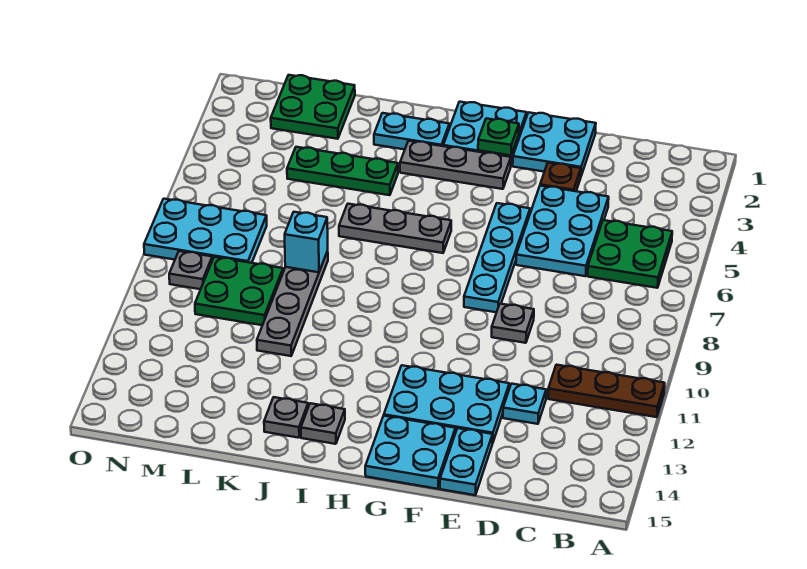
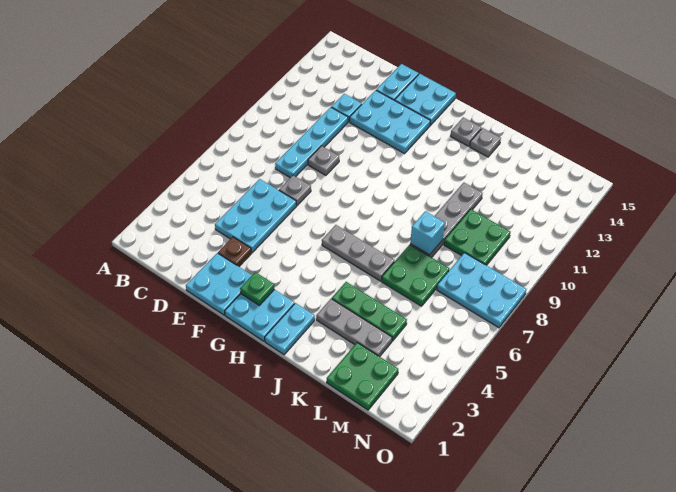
brown 1x3 plate [548,365,665,417] -> none
green 2x2 plate [588,220,672,288] -> green 2x2 plate moved to [381,245,449,306]
cyan 1x4 plate [464,203,530,312] -> cyan 1x4 plate moved to [275,107,348,178]
grey 1x3 plate [400,141,511,189] -> grey 1x3 plate moved to [316,299,392,357]
cyan 1x2 plate [374,113,449,149] -> cyan 1x2 plate turned to [265,303,315,355]
grey 1x1 plate [169,251,212,289] -> grey 1x1 plate moved to [279,175,311,205]

